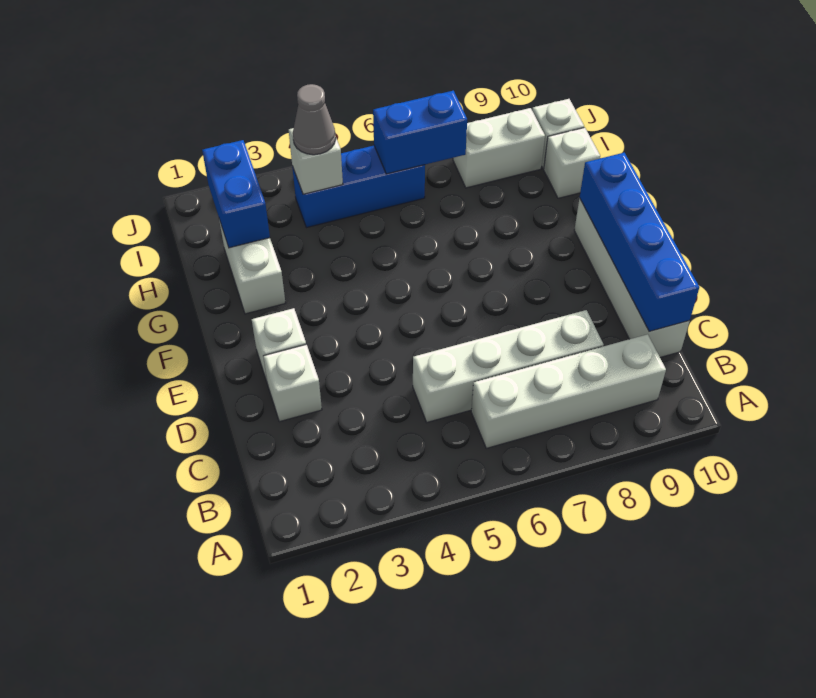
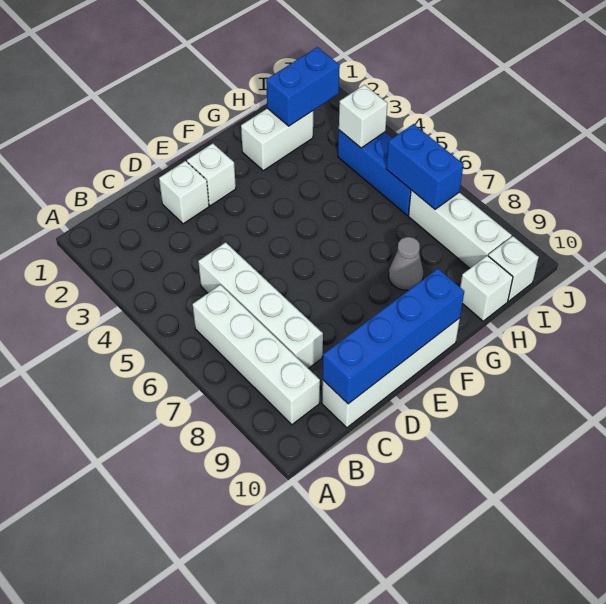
grey 1x1 cone [293,84,336,155] -> grey 1x1 cone moved to [389,237,423,290]
white 1x2 brick [453,108,545,188] -> white 1x3 brick [408,190,512,268]

